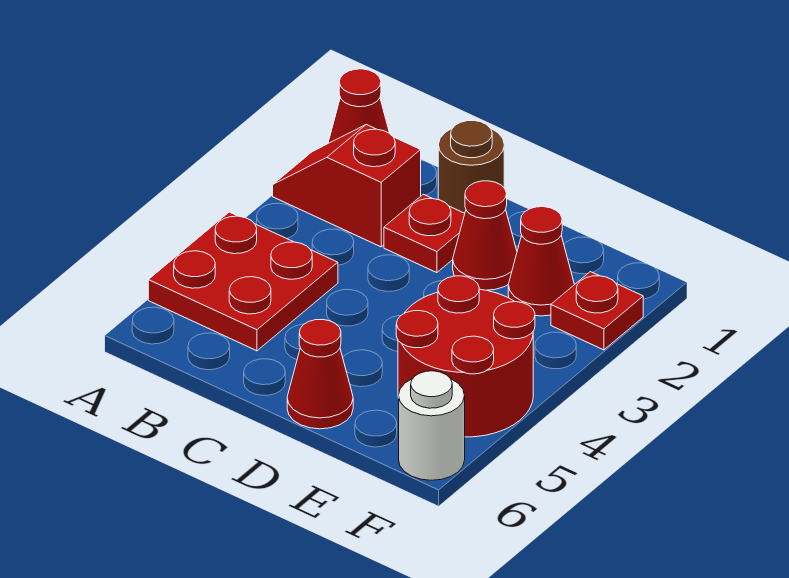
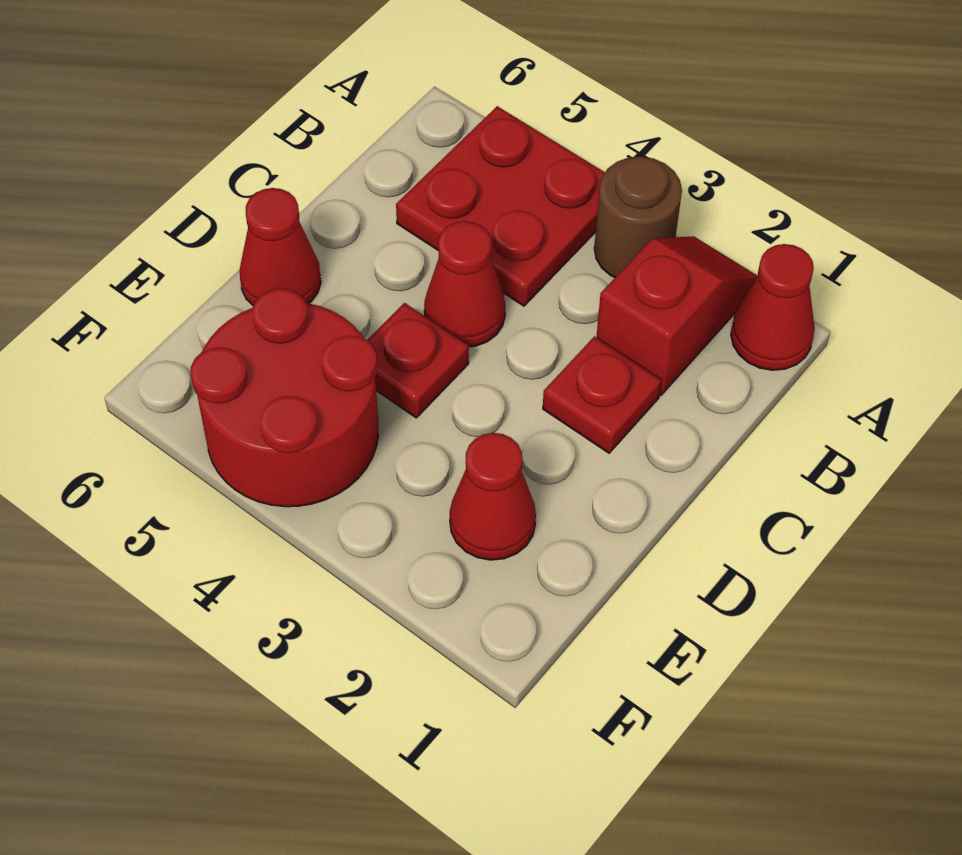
brown 1x1 round brick [438,121,504,213] -> brown 1x1 round brick moved to [594,157,682,277]
red 1x1 cone [453,181,517,290] -> red 1x1 cone moved to [424,221,505,347]
red 1x1 plate [551,272,643,350] -> red 1x1 plate moved to [367,303,469,418]
white 1x1 round brick [399,371,465,480] -> none

